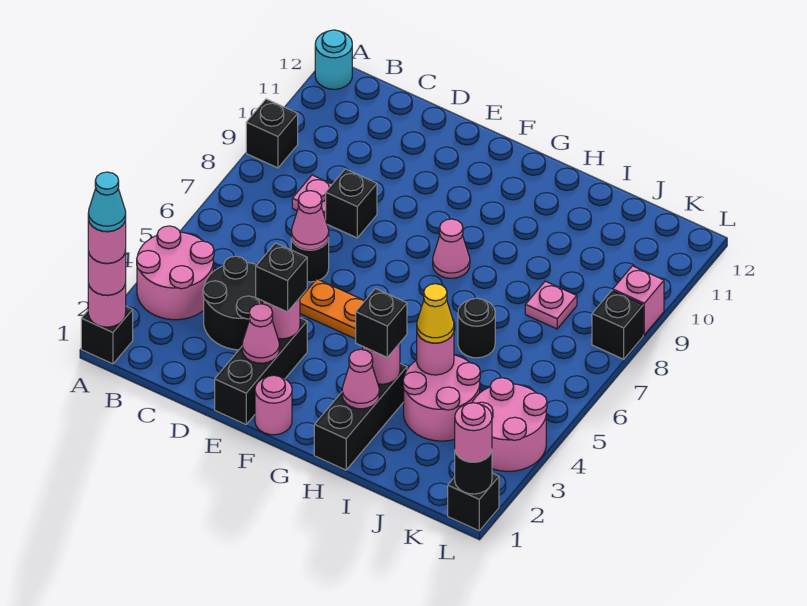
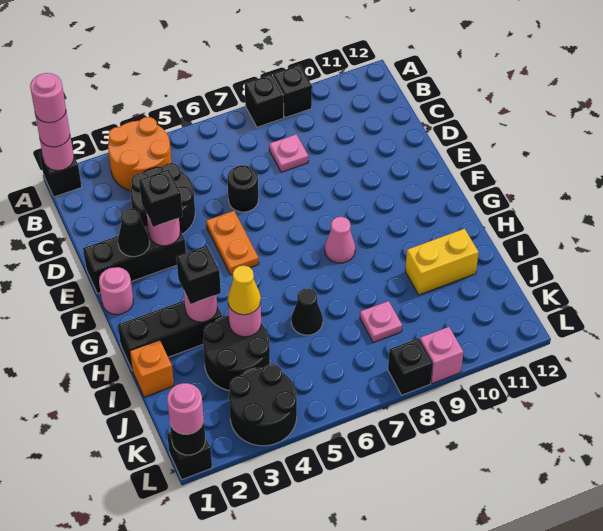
cyan 1x1 cone [88,172,126,232] -> none
pink 2x2 round brick [137,226,214,320] -> orange 2x2 round brick [108,117,172,191]
cyan 1x1 round brick [315,30,352,89] -> none
pink 1x1 cone [291,191,329,250] -> none
black 1x1 brick [326,169,377,238] -> black 1x1 brick moved to [245,74,284,127]
pink 1x1 cone [242,304,279,363] -> black 1x1 cone [118,209,150,257]
pink 1x1 cone [342,349,379,409] -> none
none -> orange 1x1 brick [130,340,174,397]
pink 2x2 round brick [403,355,480,441] -> black 2x2 round brick [203,315,270,391]
black 1x1 round brick [458,298,495,358] -> black 1x1 cone [291,288,323,335]
none -> yellow 1x2 brick [405,229,479,295]
pink 2x2 round brick [472,378,547,471] -> black 2x2 round brick [229,364,297,446]

